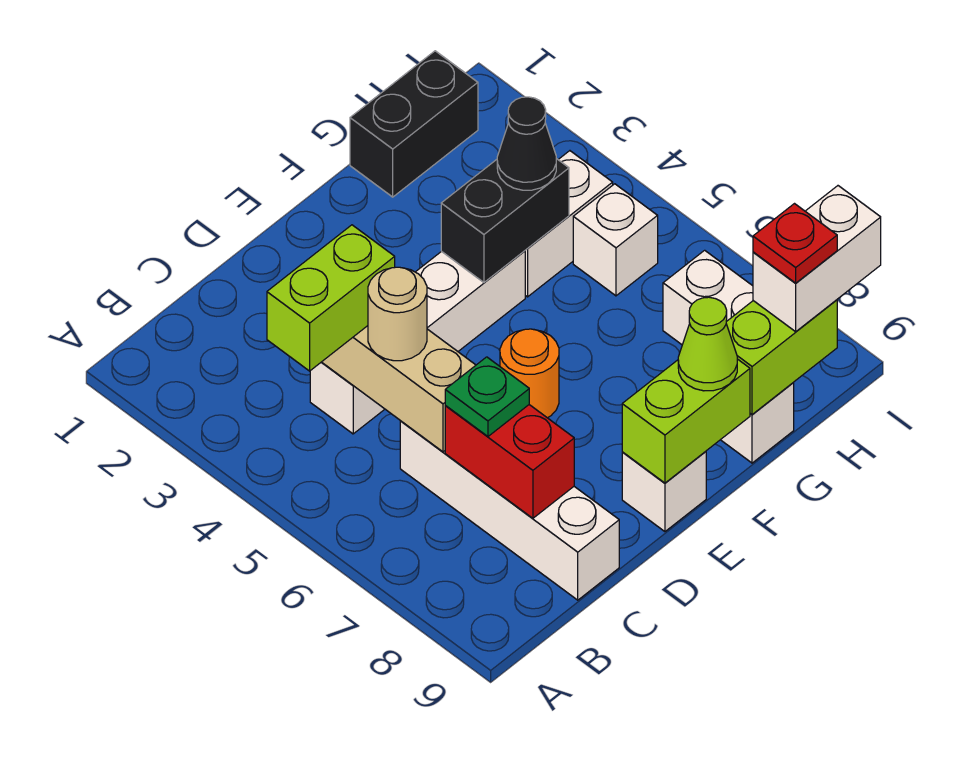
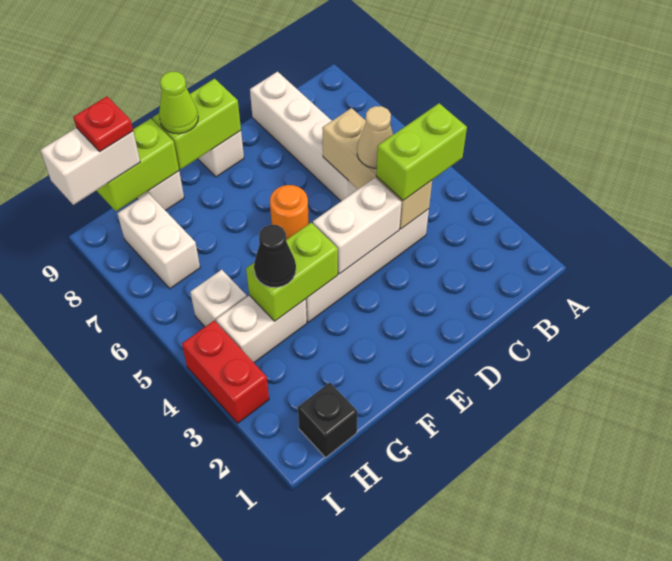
tan 1x1 round brick [368,267,427,361] -> tan 1x1 cone [357,106,393,168]
red 1x2 brick [445,405,574,518] -> red 1x2 brick moved to [182,321,269,423]
green 1x1 plate [445,357,529,436] -> none
none -> white 1x2 brick [313,178,402,274]
black 1x2 brick [441,159,569,282] -> lime 1x2 brick [246,223,338,321]
black 1x2 brick [350,51,478,197] -> black 1x1 brick [298,383,358,457]

